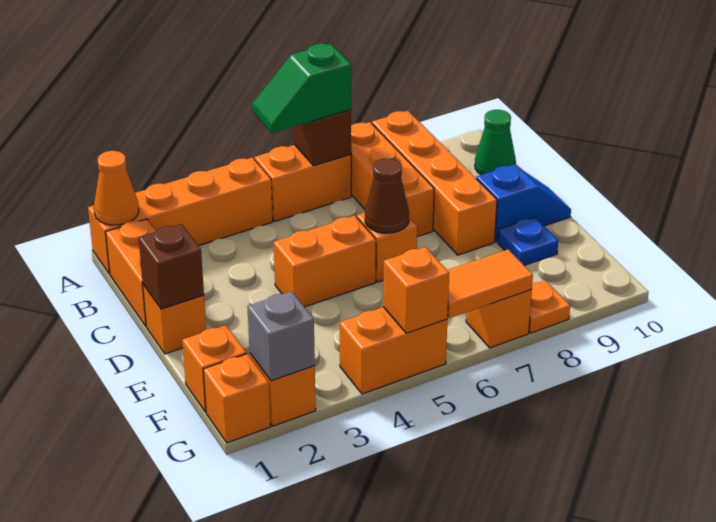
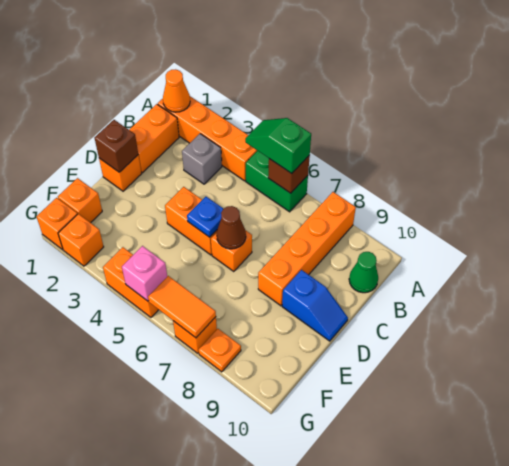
orange 1x2 brick [254,145,351,221] -> green 1x2 brick [246,151,308,212]
orange 1x3 brick [351,122,434,237] -> none
blue 1x1 plate [498,217,558,265] -> blue 1x1 plate moved to [187,197,223,237]
grey 1x1 brick [247,291,315,381] -> grey 1x1 brick moved to [182,134,222,184]
orange 1x1 brick [383,247,449,333] -> pink 1x1 brick [122,246,167,301]

